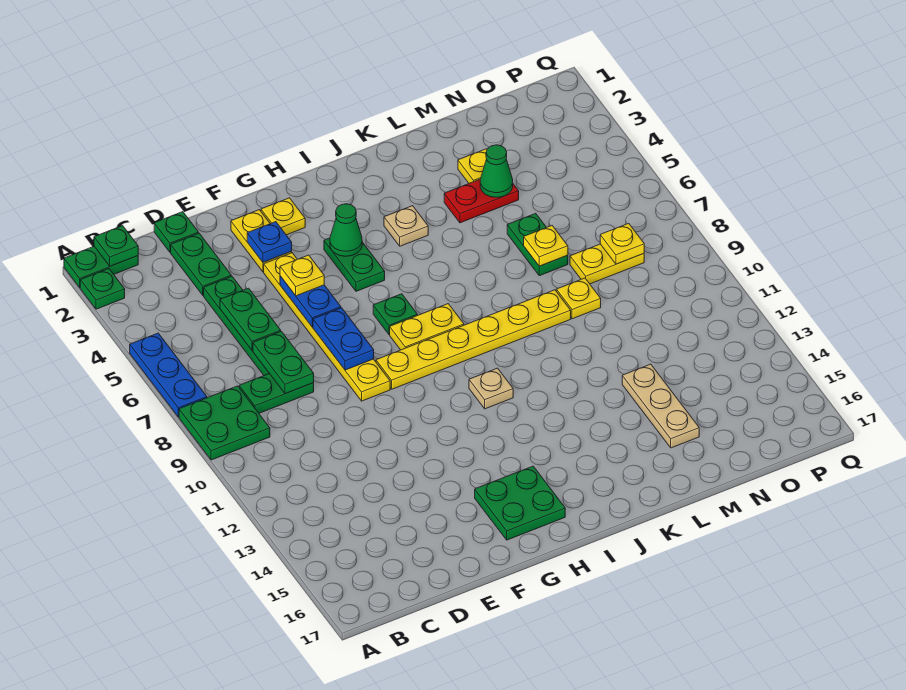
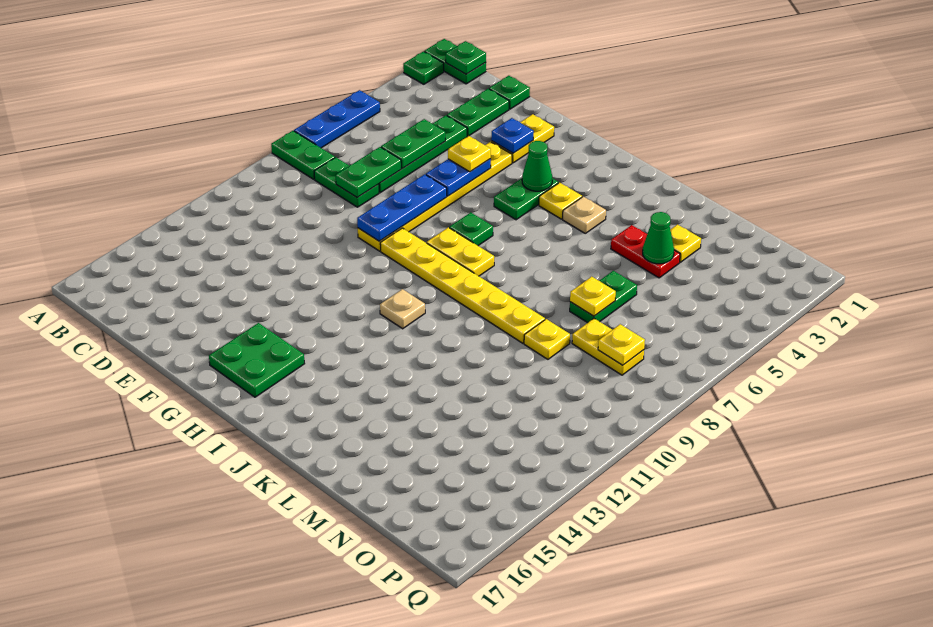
green 2x2 plate [179,386,270,460] -> green 1x2 plate [271,131,335,179]
blue 1x2 plate [313,308,374,370] -> blue 1x3 plate [357,174,447,241]
yellow 1x1 plate [261,198,305,235] -> yellow 1x1 plate moved to [539,183,582,219]
tan 1x3 plate [622,364,699,448] -> none

